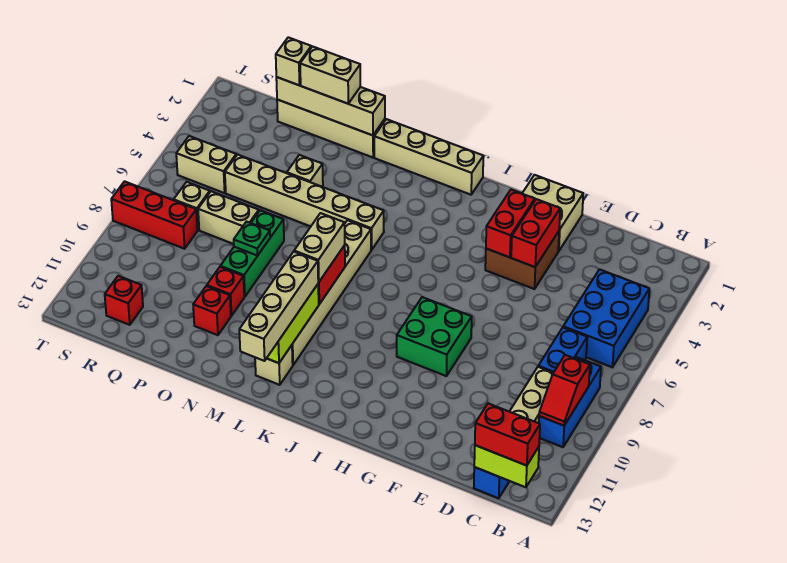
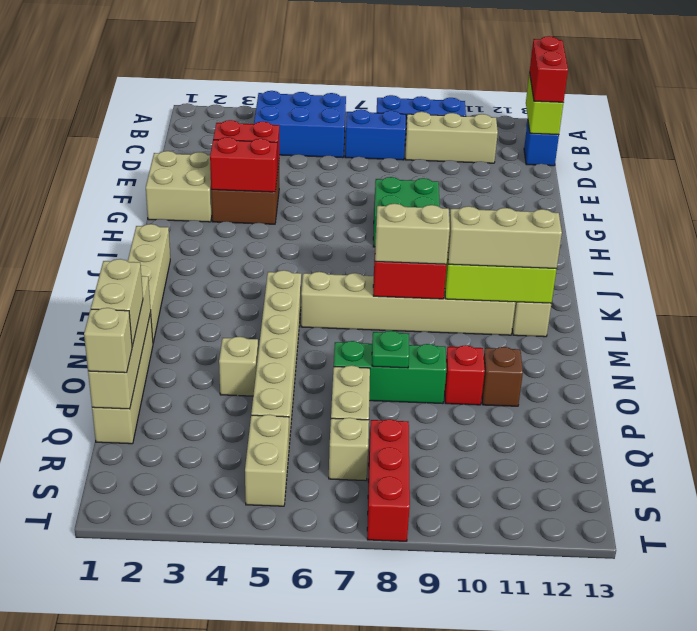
red 1x2 slope [539,355,590,426] -> none
tan 1x4 brick [239,252,318,361] -> tan 1x3 brick [448,206,562,269]
red 1x1 brick [193,286,231,335] -> brown 1x1 brick [482,347,523,406]
red 1x1 brick [105,276,143,325] -> none

